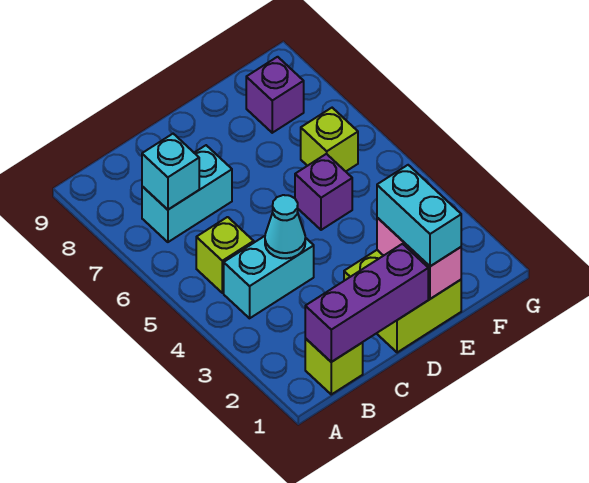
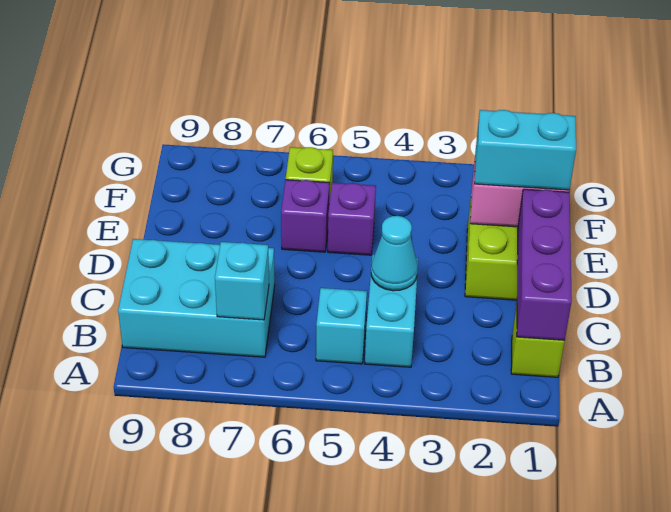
lime 1x1 brick [196,217,254,293] -> cyan 1x1 brick [316,288,367,364]
cyan 1x2 brick [142,145,232,242] -> cyan 2x3 brick [118,239,275,357]
purple 1x1 brick [246,57,304,133] -> purple 1x1 brick moved to [281,180,330,252]

